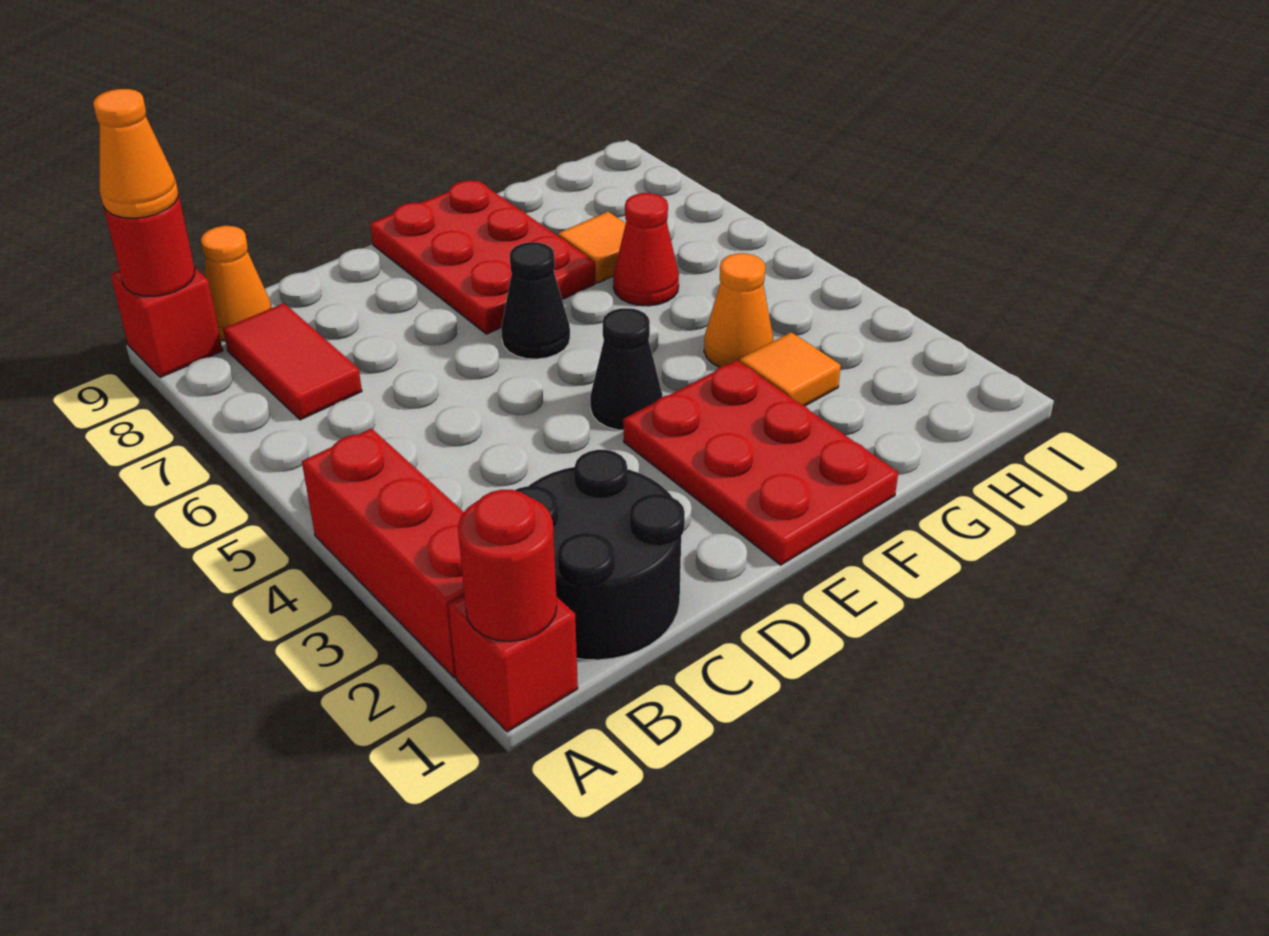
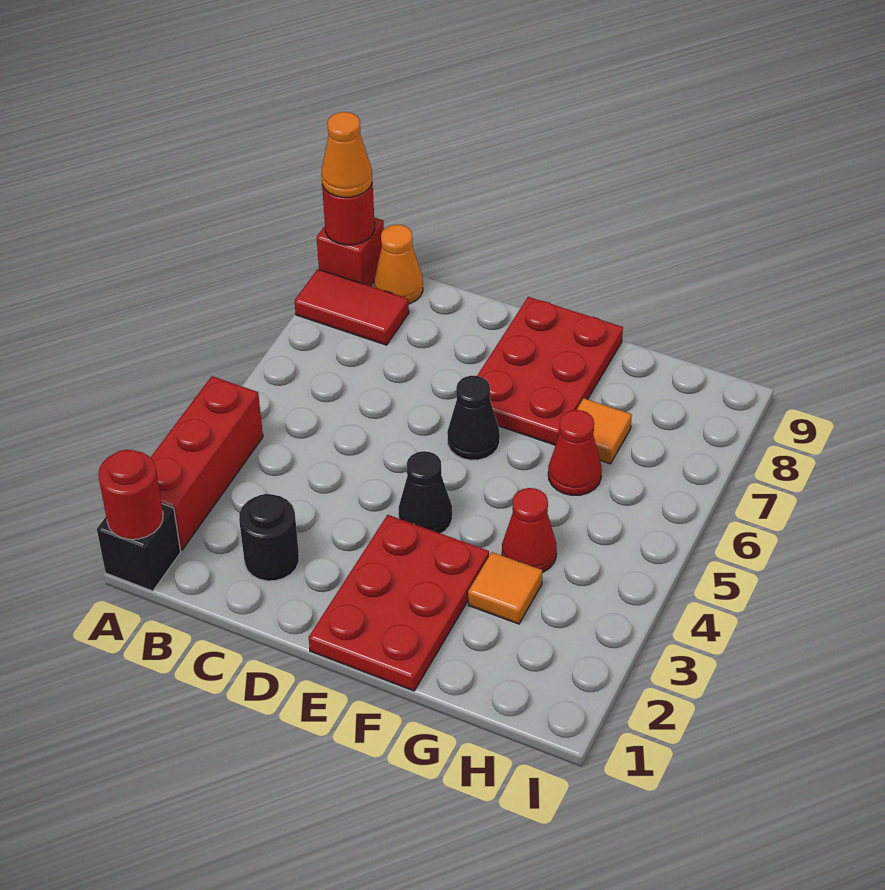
red 1x1 brick [448,596,578,732] -> black 1x1 brick [97,504,181,591]
black 2x2 round brick [515,450,685,660] -> black 1x1 round brick [239,494,299,581]
red 1x2 tile [223,303,362,420] -> red 1x2 tile turned to [294,269,409,345]
orange 1x1 cone [704,253,773,367] -> red 1x1 cone [502,488,557,573]

